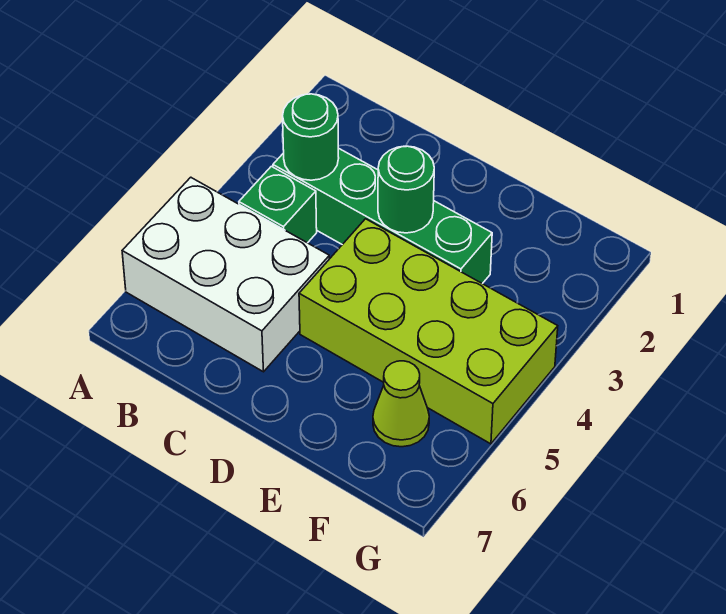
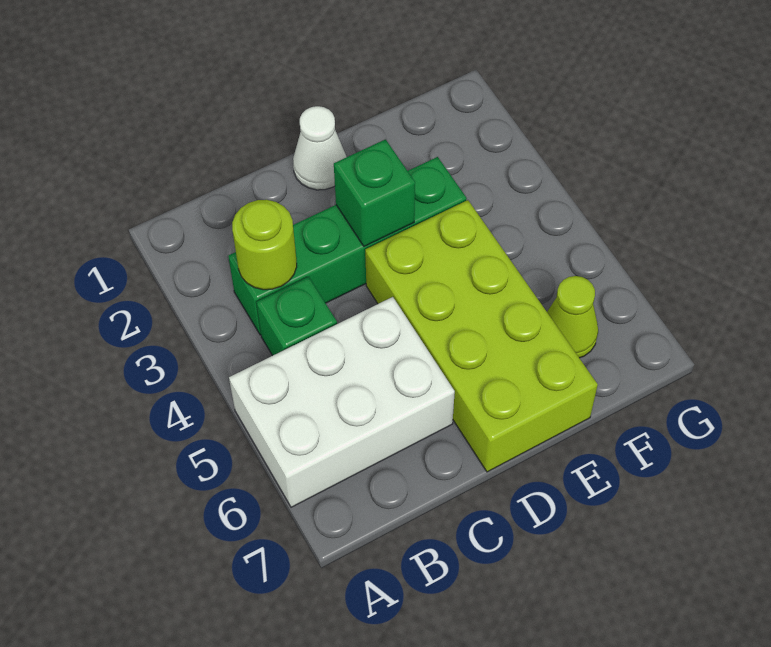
green 1x1 round brick [283,94,339,180] -> lime 1x1 round brick [232,200,297,290]
none -> white 1x1 cone [293,106,347,190]
green 1x1 round brick [378,146,434,233] -> green 1x1 brick [334,139,415,246]
lime 2x4 brick [299,219,558,444] -> lime 2x4 brick turned to [365,200,598,472]

